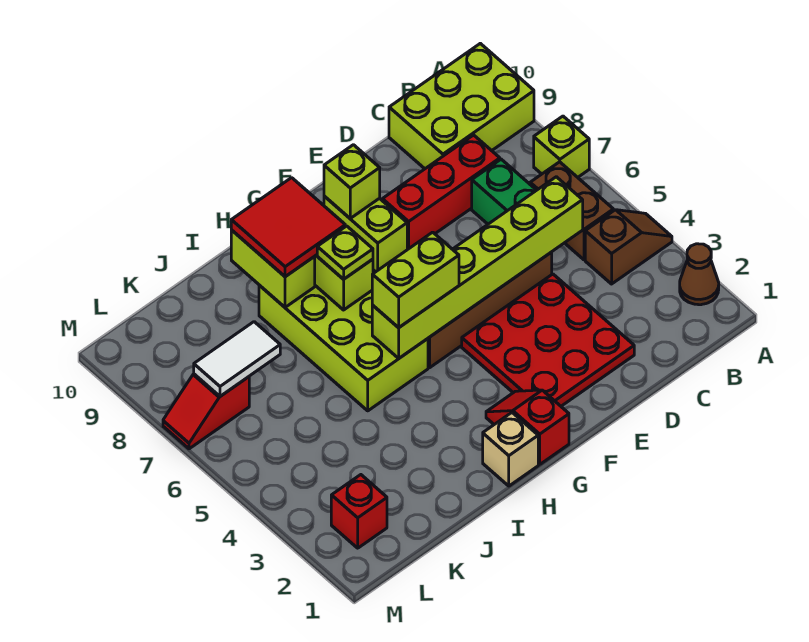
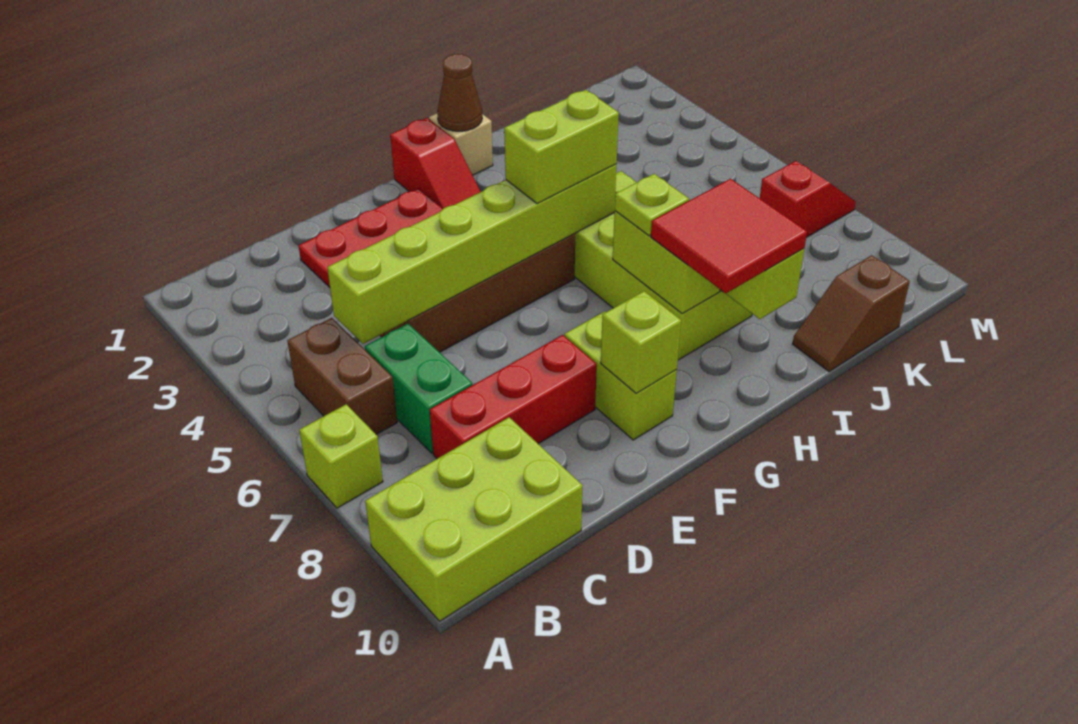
brown 1x1 cone [680,244,719,305] -> brown 1x1 cone moved to [437,54,482,131]
brown 1x2 slope [585,210,672,284] -> brown 1x2 slope moved to [793,255,910,372]
white 1x2 tile [194,322,280,396] -> none
red 1x1 brick [331,475,387,548] -> none

